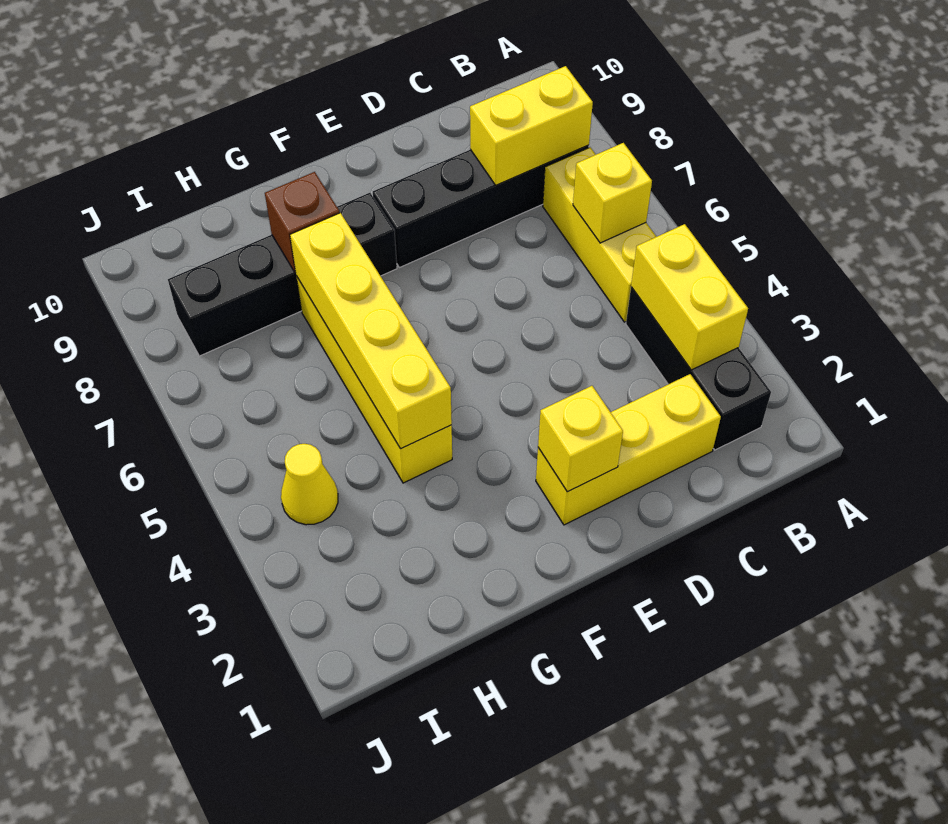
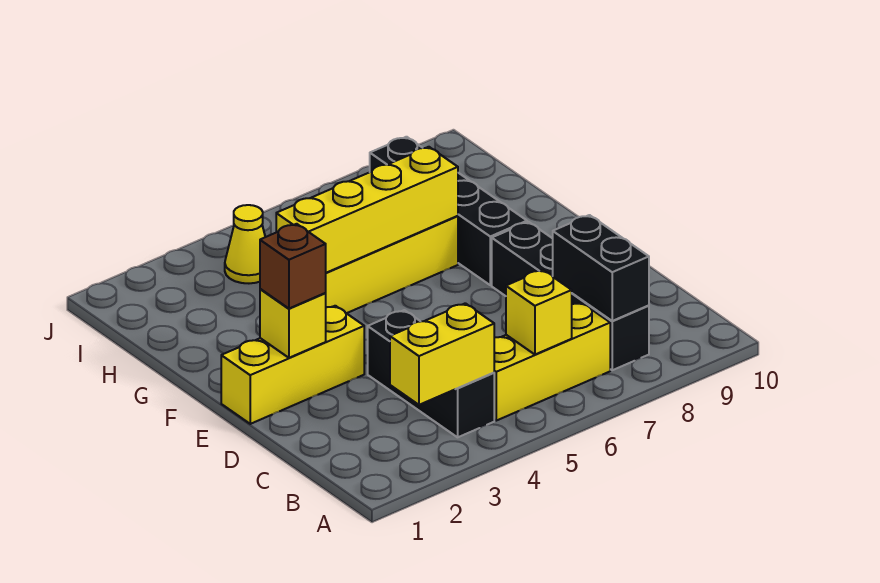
black 1x3 brick [626,287,771,450] -> black 1x3 brick turned to [368,310,494,437]
yellow 1x2 brick [470,66,593,185] -> black 1x2 brick [553,215,649,321]
yellow 1x3 brick [536,374,721,525] -> yellow 1x3 brick turned to [221,306,364,424]
brown 1x1 brick [265,172,339,273] -> brown 1x1 brick moved to [260,224,326,308]

